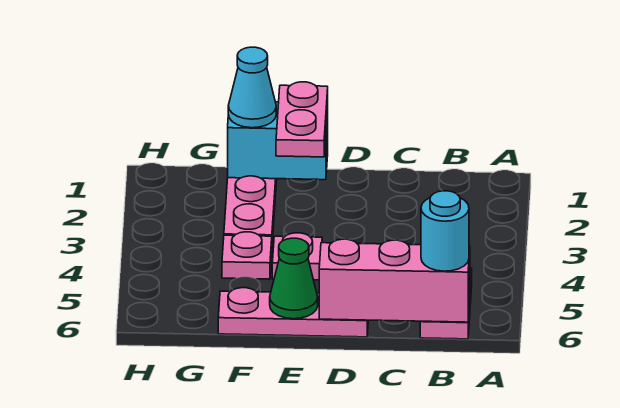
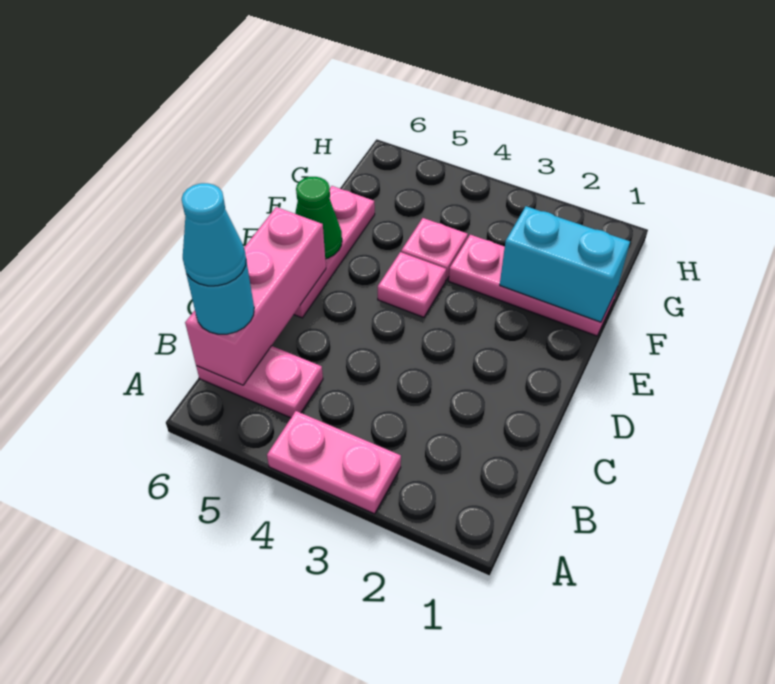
cyan 1x2 brick [228,102,328,180] -> cyan 1x2 brick turned to [500,206,630,322]
pink 1x2 plate [276,82,328,157] -> pink 1x2 plate moved to [267,411,401,514]
cyan 1x1 cone [228,47,276,128] -> cyan 1x1 cone moved to [182,183,246,286]

